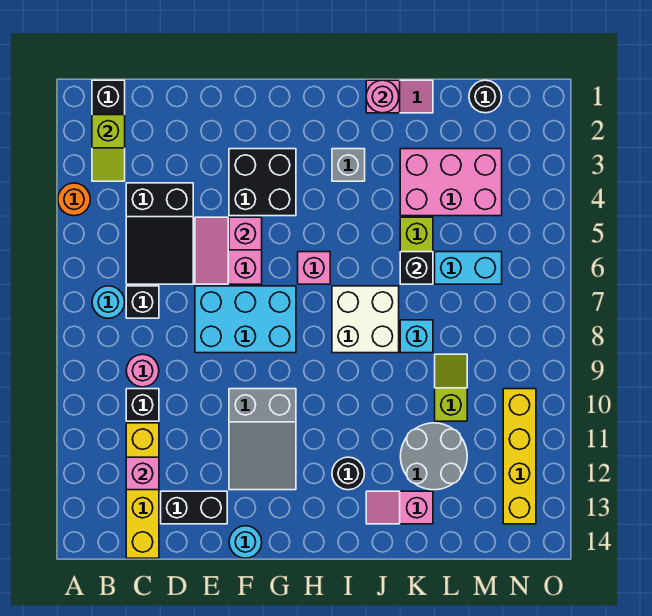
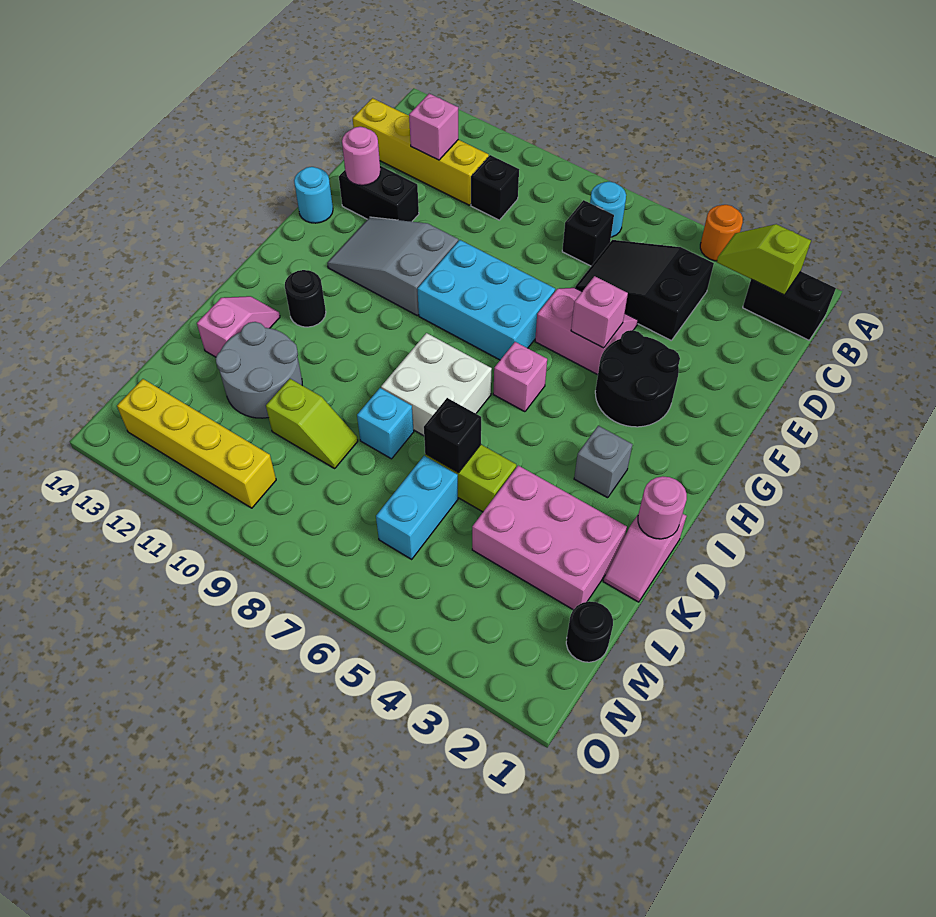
pink 1x1 round brick [126,354,159,387] -> pink 1x1 round brick moved to [342,127,380,185]
black 1x2 brick [161,491,227,524] -> black 1x2 brick turned to [339,166,419,222]
cyan 2x3 brick [195,286,296,353] -> cyan 2x3 brick turned to [417,240,555,360]
black 2x2 brick [229,149,296,216] -> black 2x2 round brick [595,330,680,427]
pink 2x3 brick [400,149,502,216] -> pink 2x3 brick turned to [472,465,627,610]

